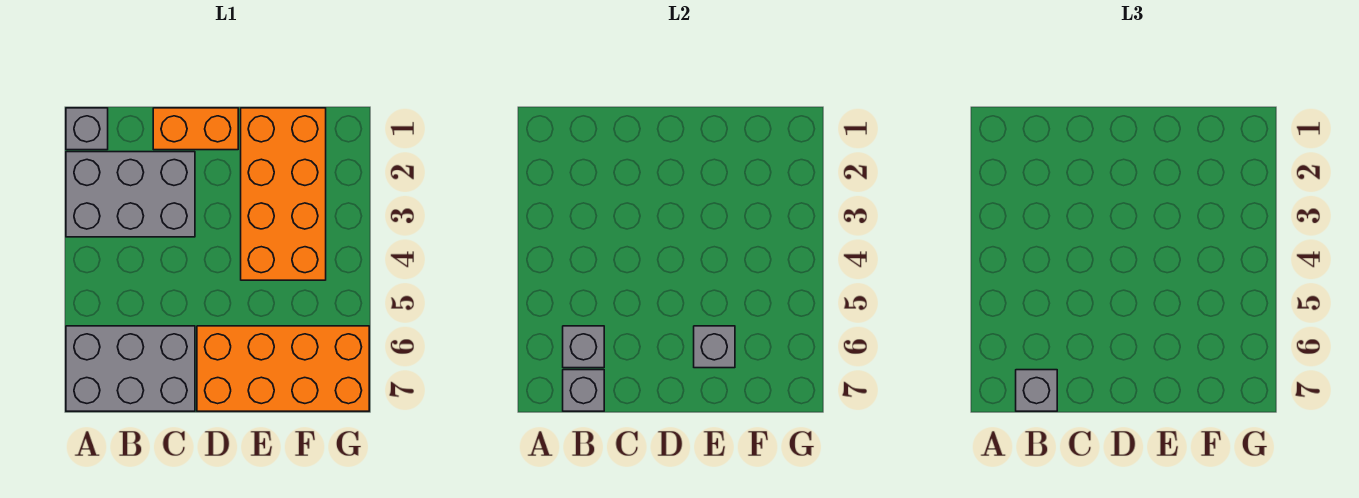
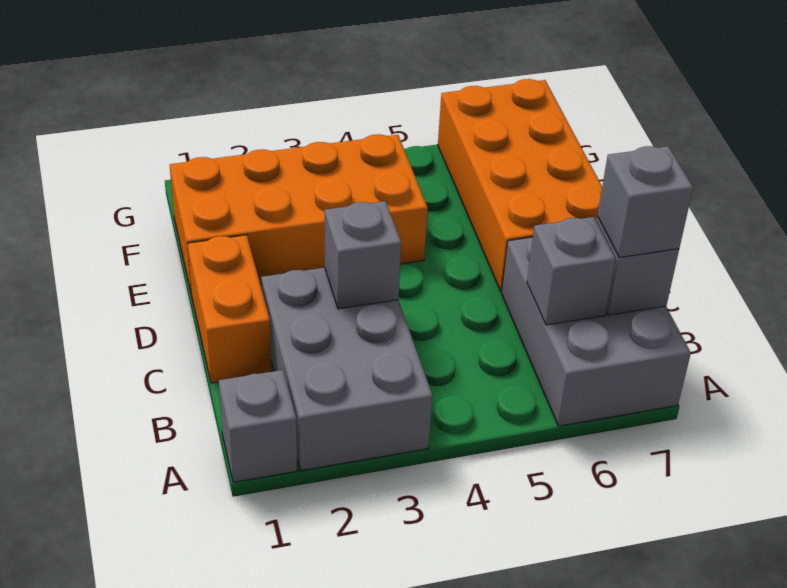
grey 1x1 brick [694,326,735,368] -> grey 1x1 brick moved to [325,201,401,309]

